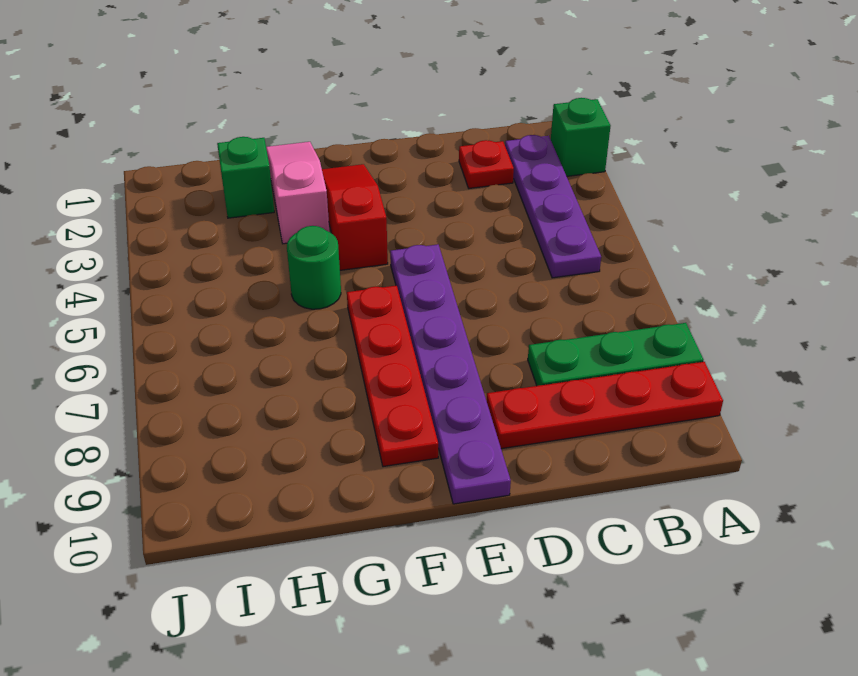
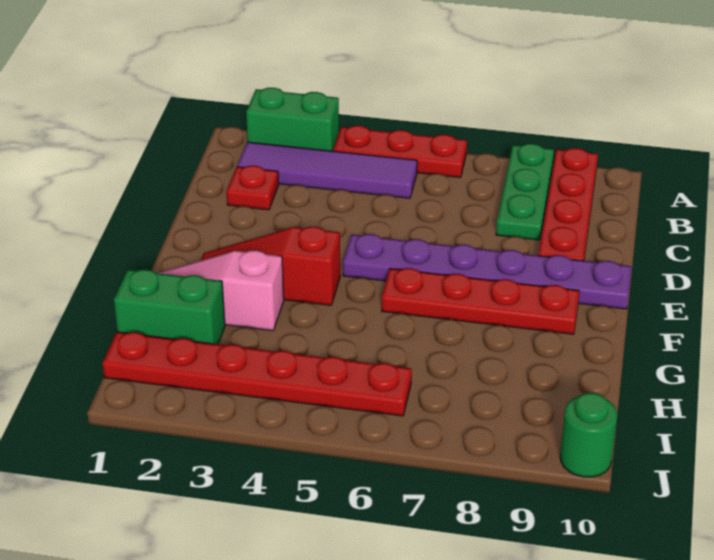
green 1x1 brick [551,98,610,176] -> green 1x2 brick [246,88,339,151]
none -> red 1x3 plate [333,126,467,178]
purple 1x4 plate [505,135,601,278] -> purple 1x4 tile [237,142,417,198]
green 1x1 round brick [287,226,341,309] -> green 1x1 round brick moved to [560,393,617,477]
green 1x1 brick [217,137,274,218] -> green 1x2 brick [114,270,225,344]
none -> red 1x6 plate [103,332,412,416]

